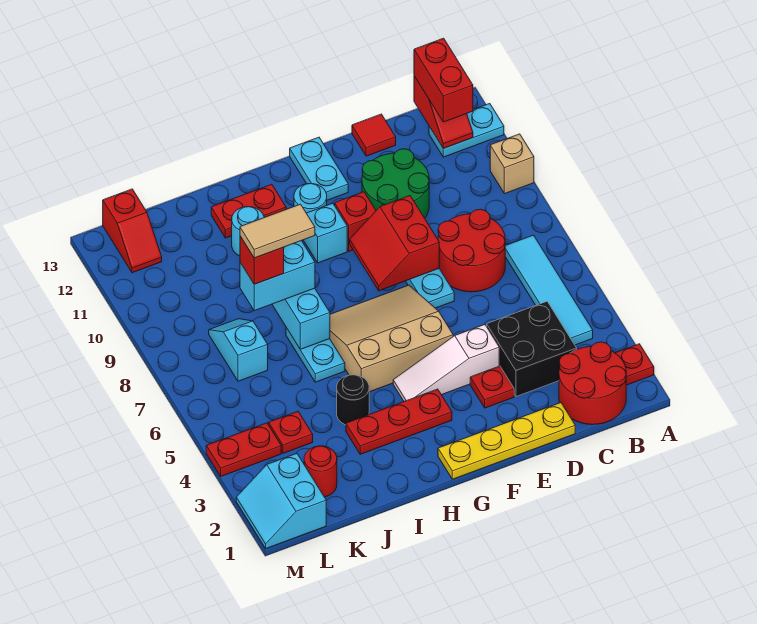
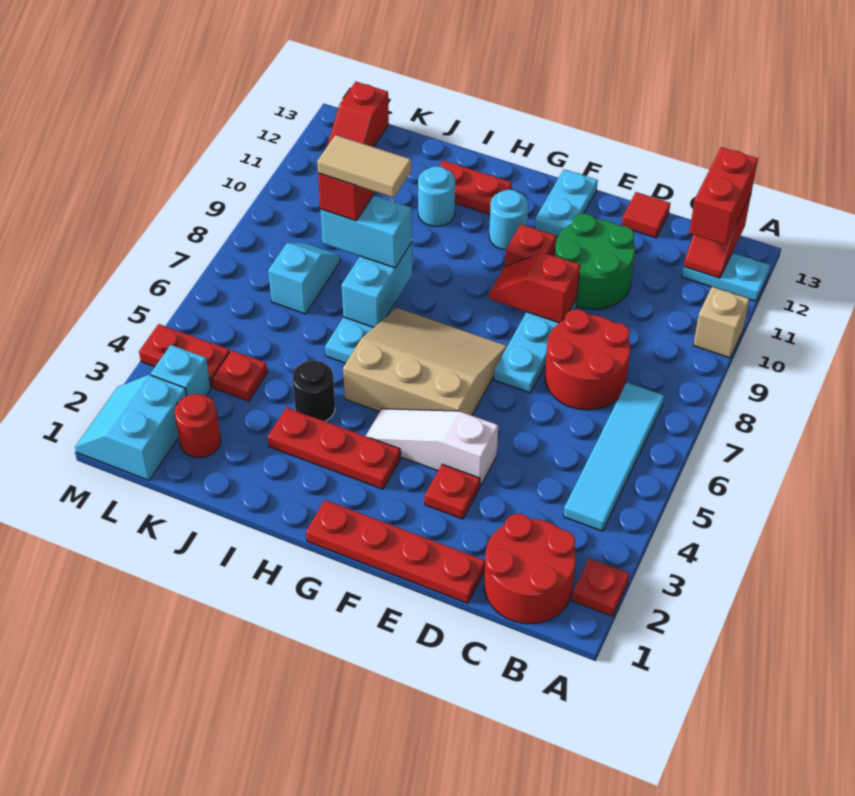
black 2x2 brick [487,302,577,397] -> none
yellow 1x4 plate [438,403,575,479] -> red 1x4 plate [306,500,485,603]
red 2x2 slope [350,196,439,291] -> red 1x2 slope [489,252,580,323]
cyan 1x1 brick [304,203,347,263] -> cyan 1x1 brick moved to [151,345,211,396]

